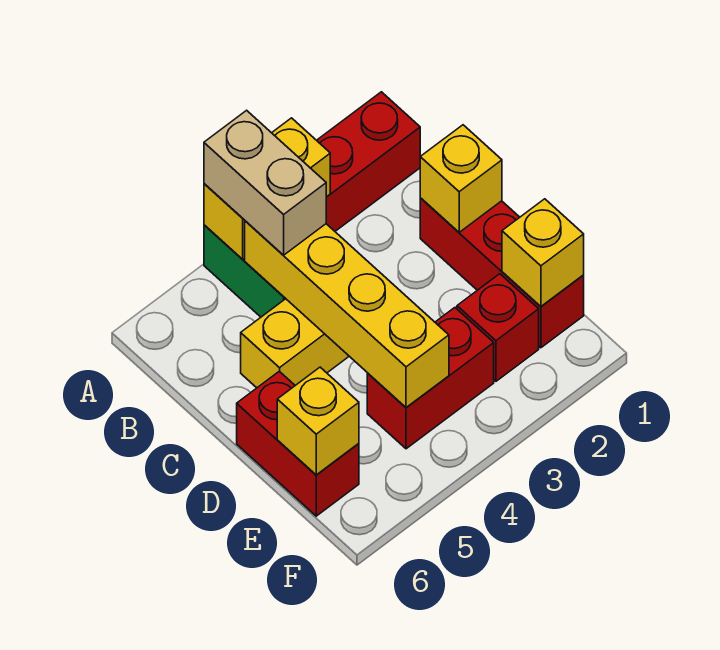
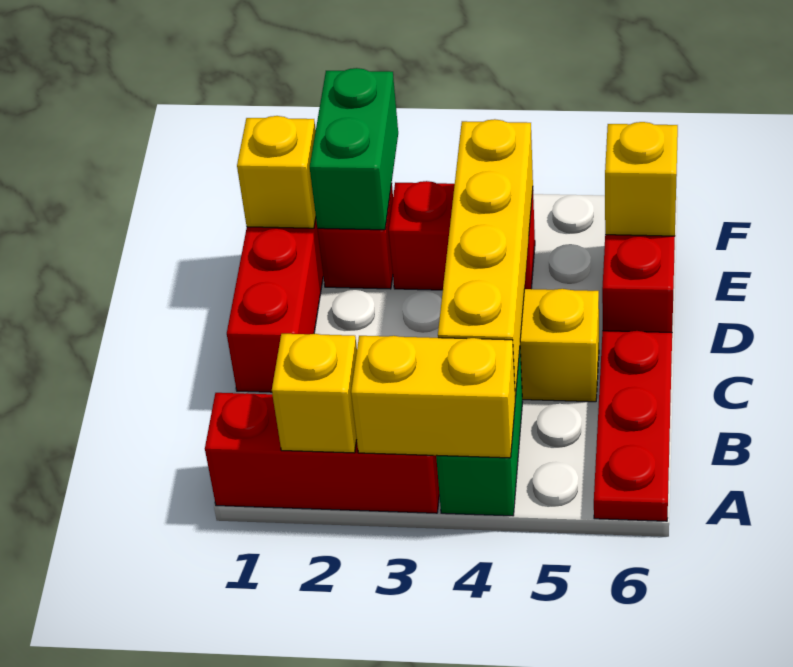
tan 1x2 brick [204,110,326,255] -> none
none -> red 1x3 plate [594,331,672,521]
yellow 1x1 brick [420,125,502,232] -> yellow 1x1 brick moved to [272,334,357,453]
none -> green 1x2 brick [310,68,398,230]

